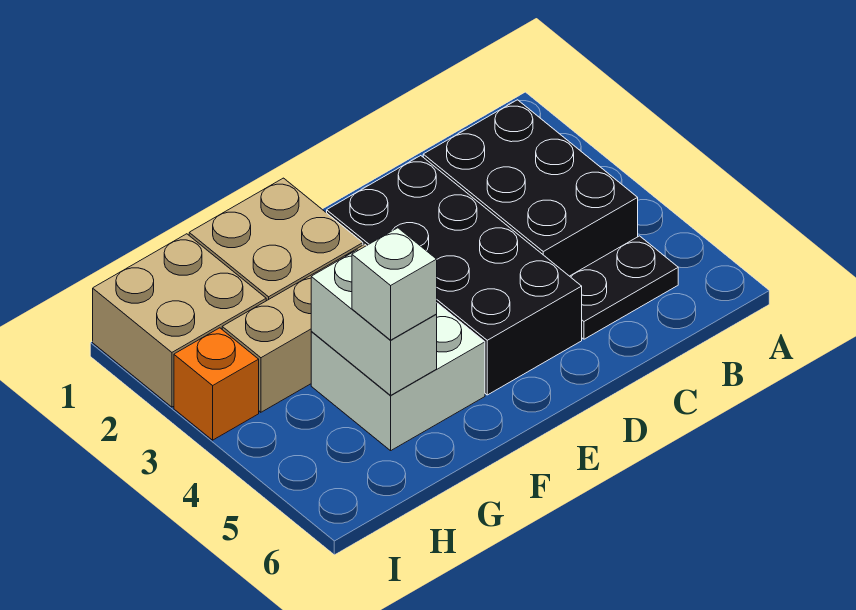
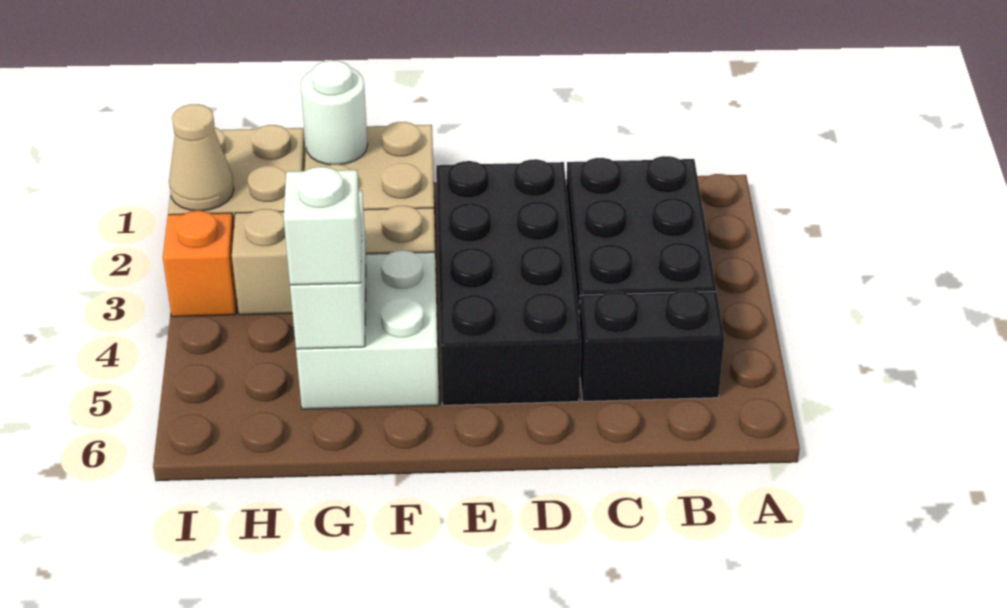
black 1x2 plate [570,236,678,339] -> black 1x2 brick [579,290,724,401]
none -> white 1x1 round brick [301,60,368,165]
none -> tan 1x1 cone [169,104,234,211]

